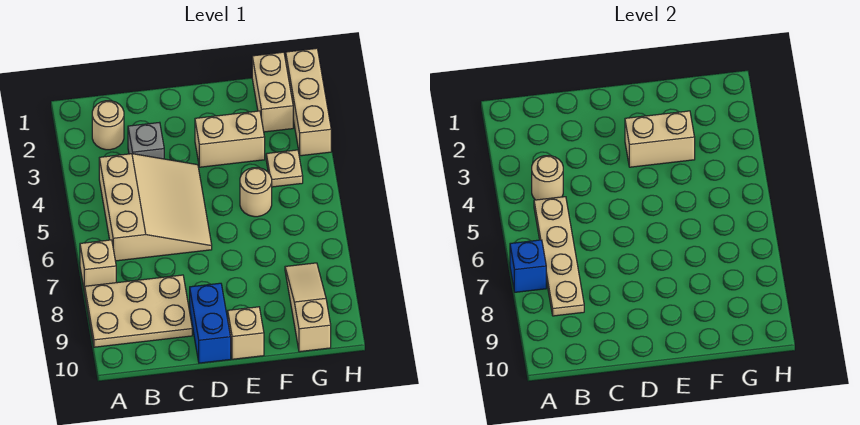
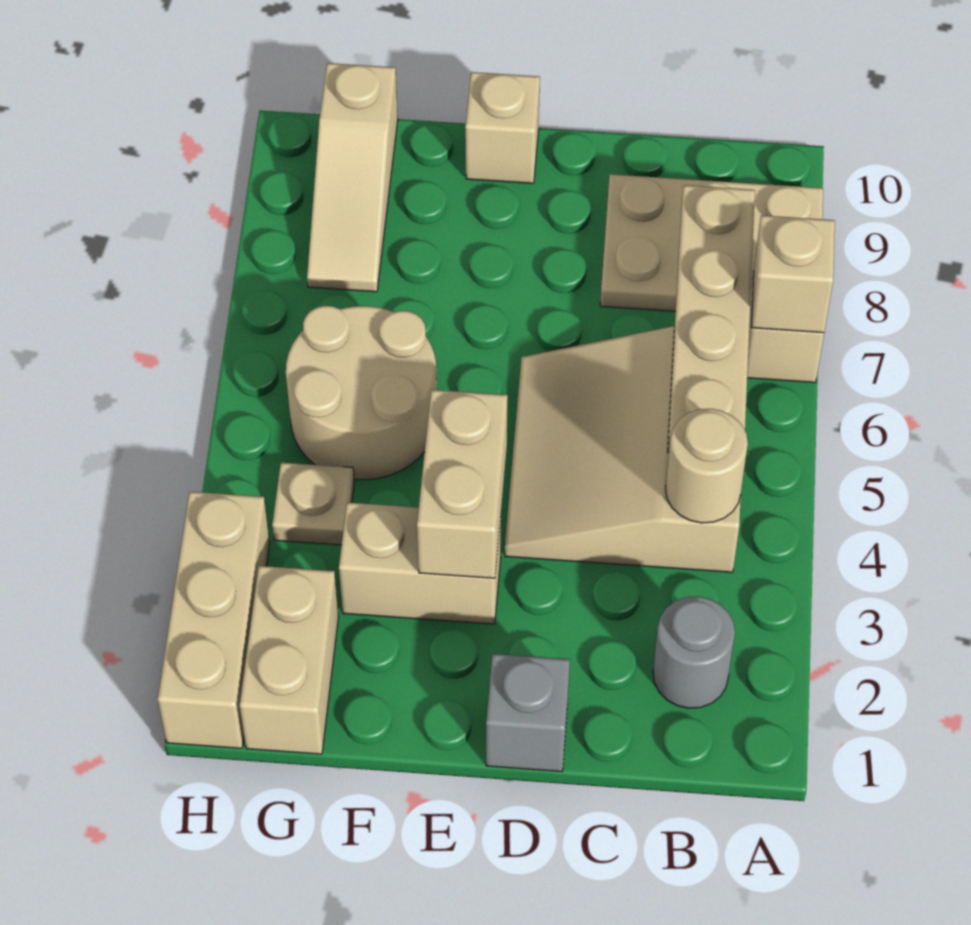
blue 1x1 brick [510,240,546,292] -> tan 1x1 brick [751,215,835,333]
tan 1x1 round brick [92,101,124,150] -> grey 1x1 round brick [653,596,735,708]
grey 1x1 brick [128,122,164,159] -> grey 1x1 brick moved to [486,654,570,772]
blue 1x2 brick [190,283,231,363] -> none
tan 1x2 brick [625,111,695,167] -> tan 1x2 brick turned to [417,390,508,578]
tan 1x1 round brick [240,168,272,217] -> tan 2x2 round brick [286,306,437,480]

